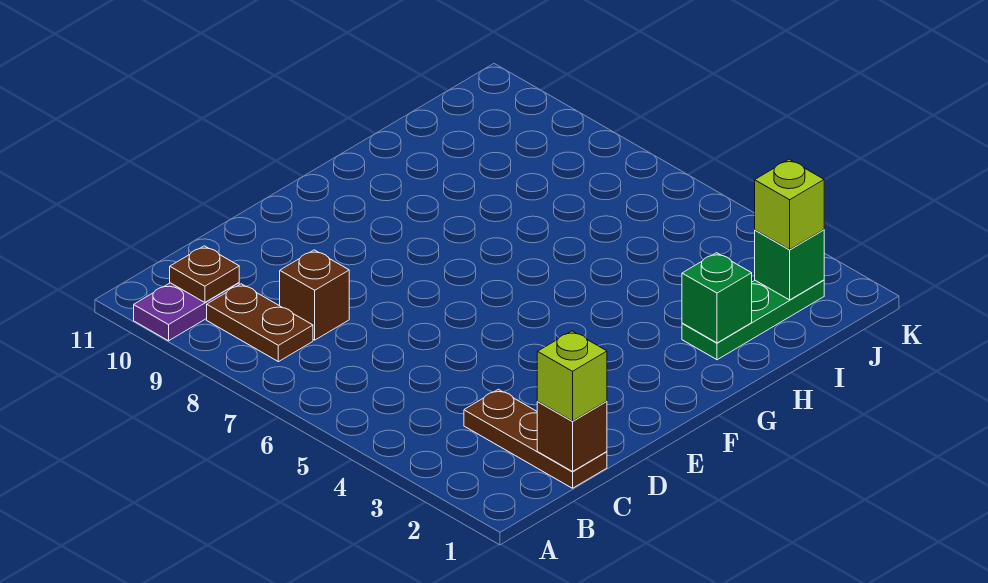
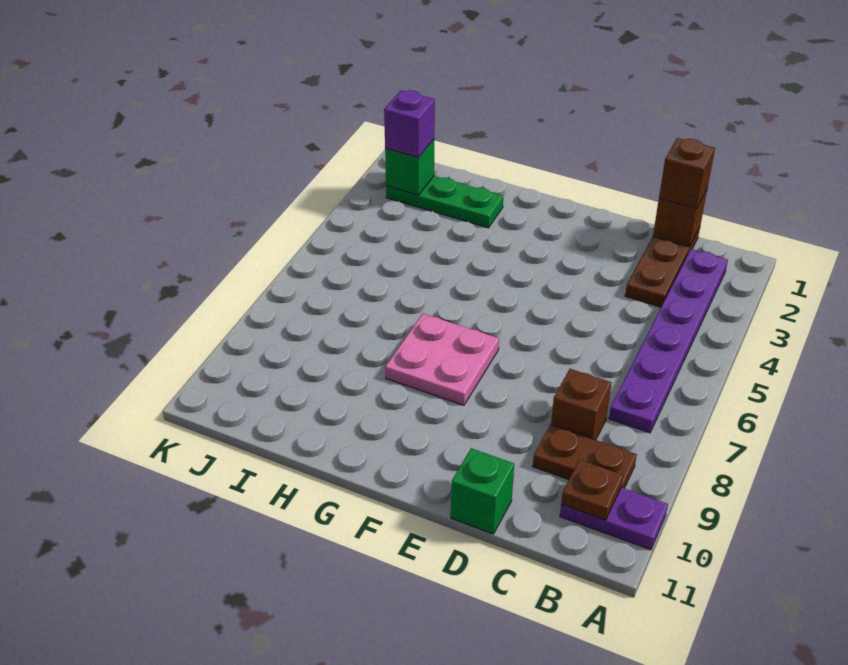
none -> purple 1x6 plate [609,249,728,433]
brown 1x2 plate [207,284,313,362] -> brown 1x2 plate turned to [533,425,637,488]
lime 1x1 brick [537,331,607,421] -> brown 1x1 brick [659,138,715,209]
none -> pink 2x2 plate [385,314,499,405]
green 1x1 brick [682,253,752,343] -> green 1x1 brick moved to [451,448,514,534]
lime 1x1 brick [755,159,824,249] -> purple 1x1 brick [384,90,435,157]

